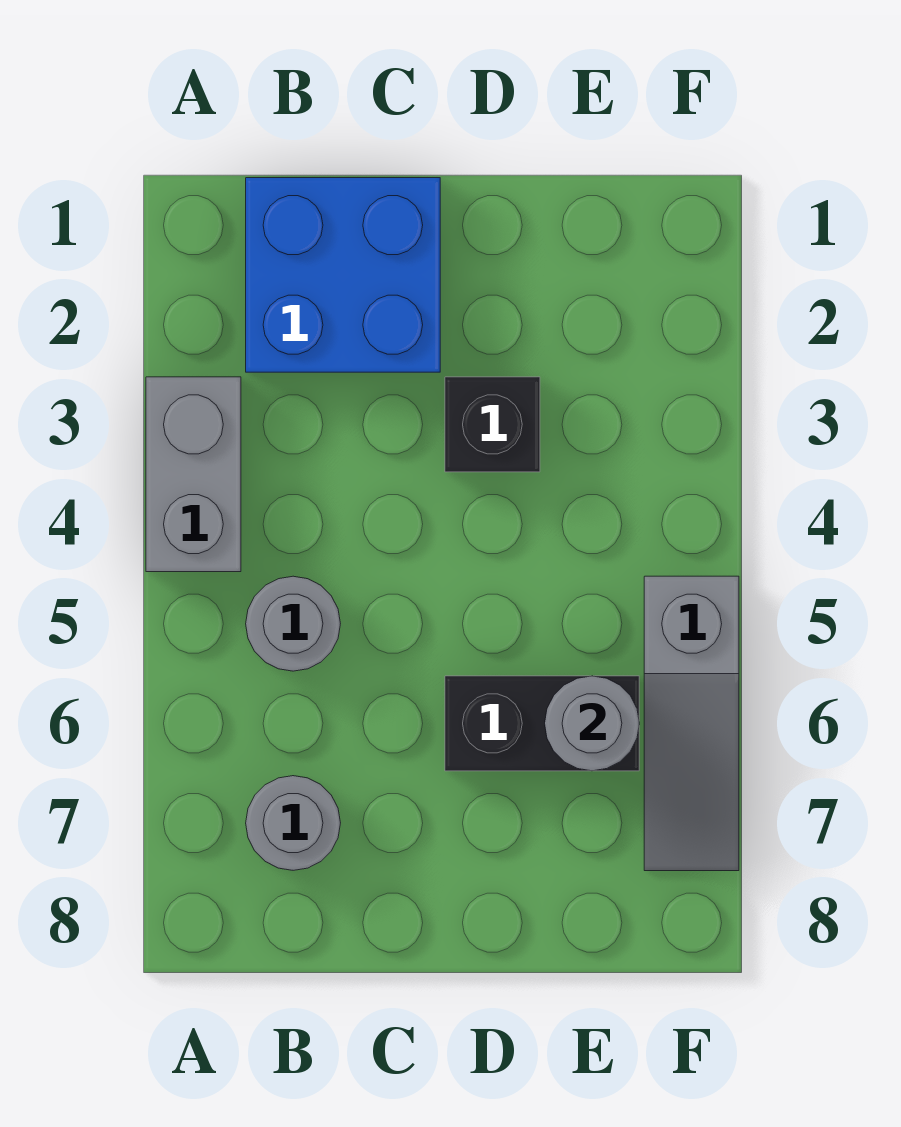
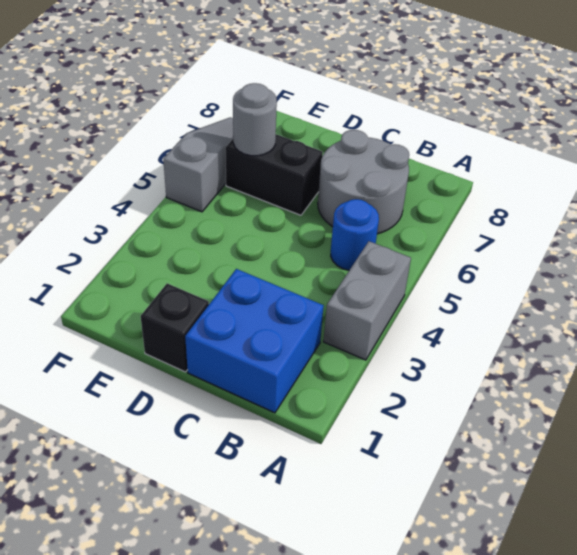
grey 1x1 round brick [246,576,340,671] -> blue 1x1 round brick [331,199,379,270]
grey 1x1 round brick [246,776,340,870] -> grey 2x2 round brick [318,130,409,234]
black 1x1 brick [445,377,540,472] -> black 1x1 brick moved to [141,283,209,372]

